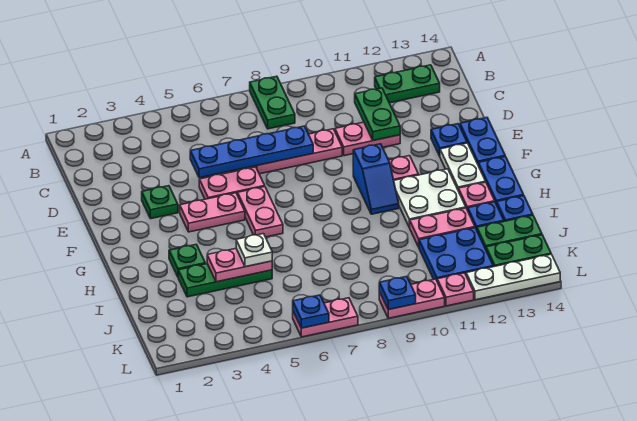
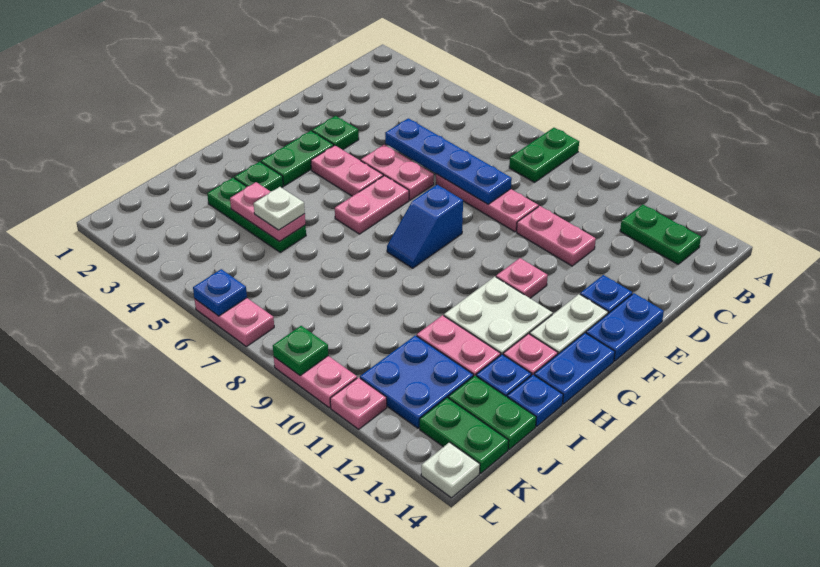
green 1x2 plate [355,88,400,141] -> green 1x2 plate moved to [261,131,334,186]
blue 1x2 slope [353,144,399,214] -> blue 1x2 slope moved to [387,185,463,268]
blue 1x1 plate [379,276,416,310] -> green 1x1 plate [273,326,328,376]
white 1x3 plate [466,254,560,300] -> white 1x1 plate [421,442,480,498]

